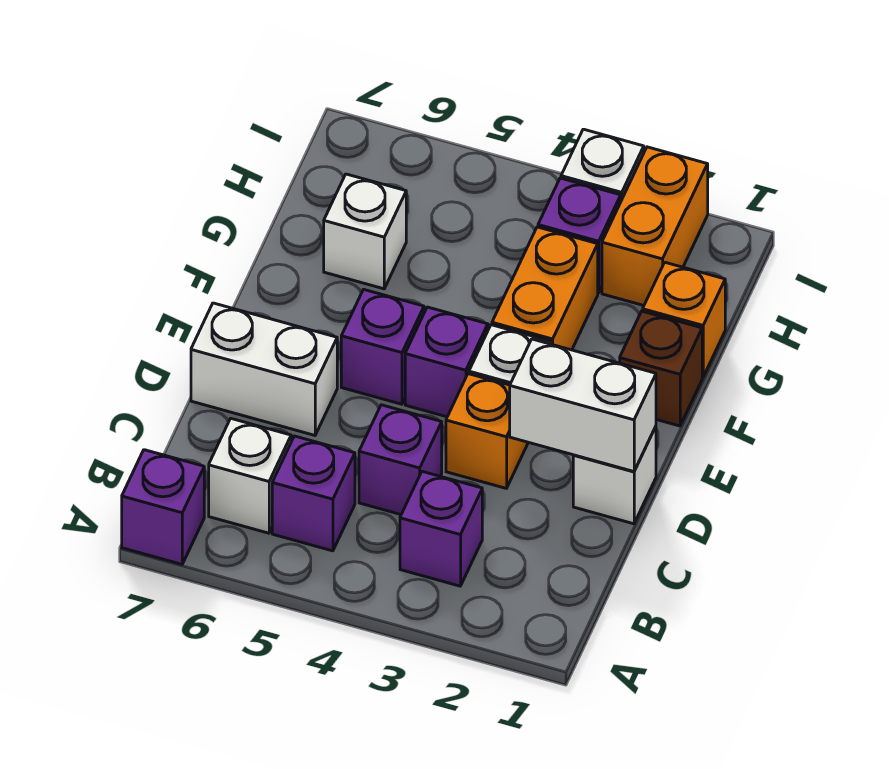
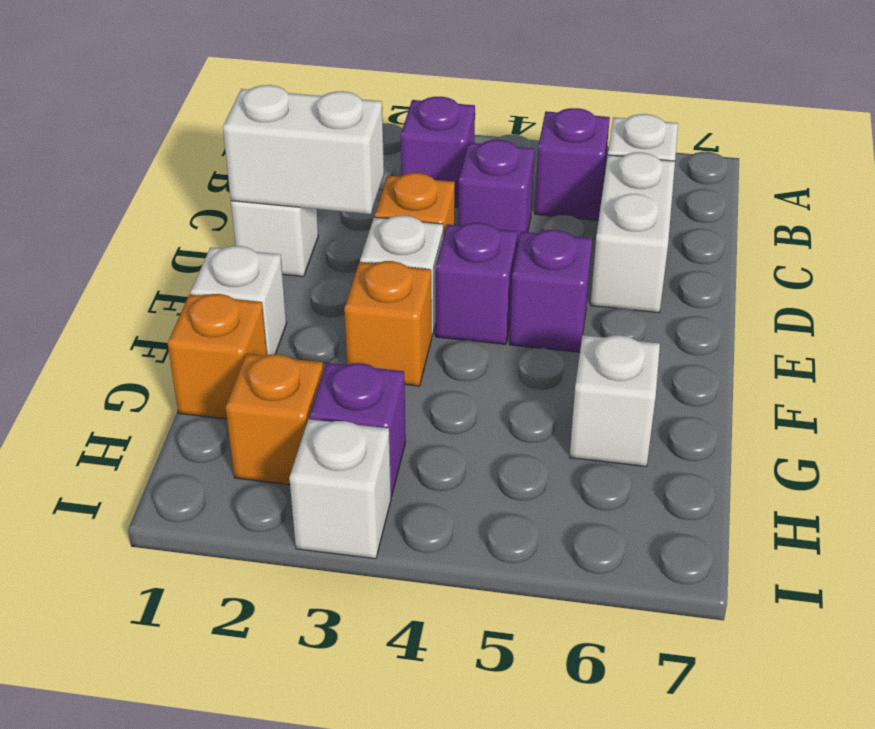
purple 1x1 brick [122,450,204,564] -> none
white 1x2 brick [191,303,337,435] -> white 1x2 brick turned to [590,152,675,313]
brown 1x1 brick [620,311,702,426] -> white 1x1 brick [190,246,287,355]
orange 1x2 brick [492,227,598,350] -> orange 1x1 brick [344,261,432,386]
orange 1x2 brick [602,147,708,305] -> orange 1x1 brick [226,354,323,485]

